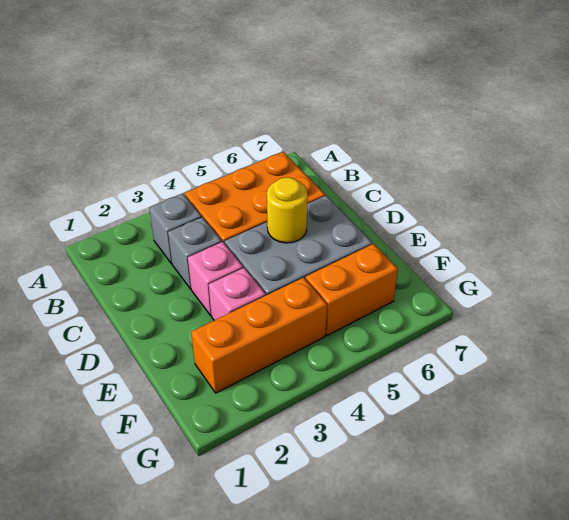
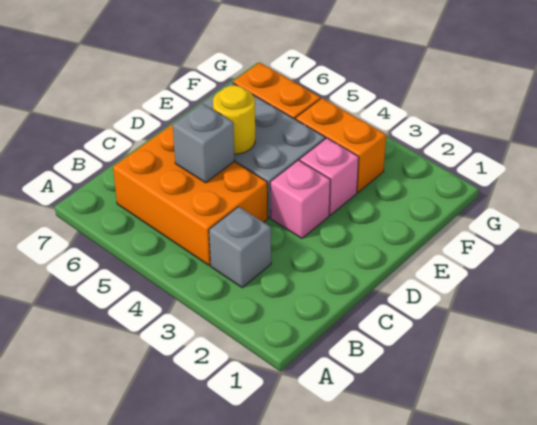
grey 1x1 brick [168,217,222,289] -> grey 1x1 brick moved to [173,103,235,183]
orange 1x3 brick [191,277,327,393] -> orange 1x2 brick [296,98,386,192]

